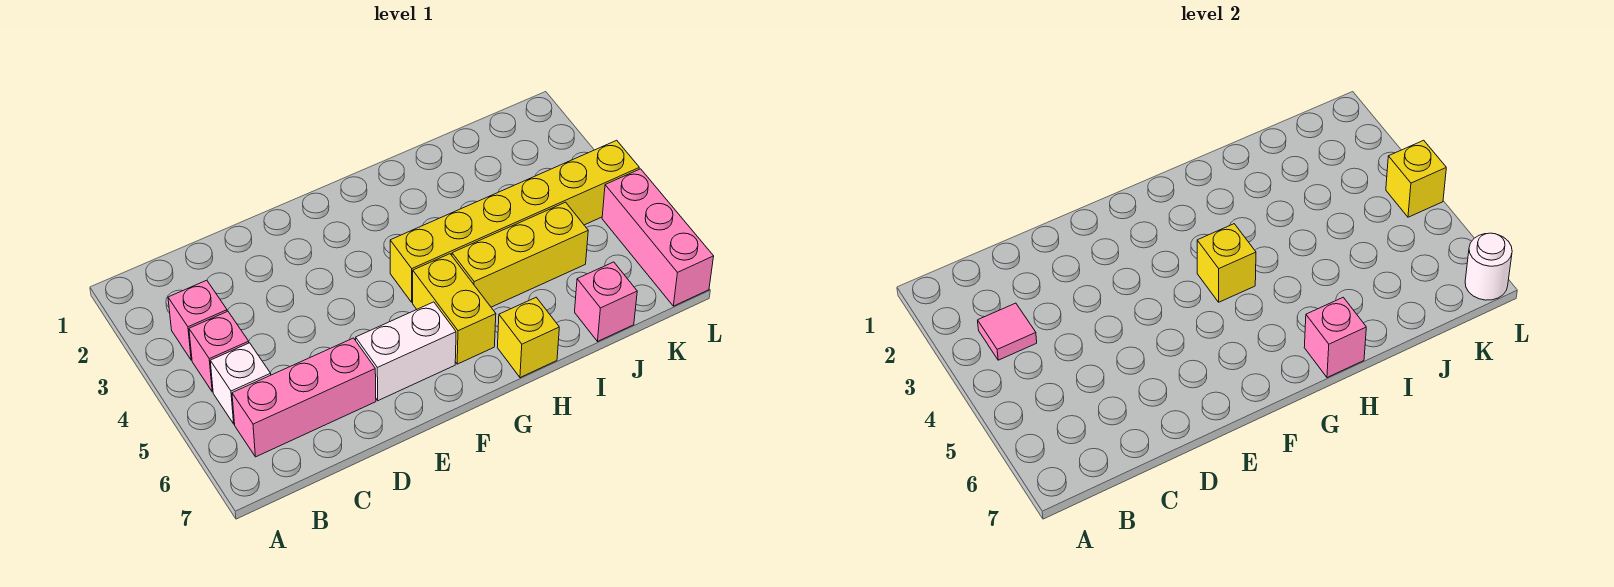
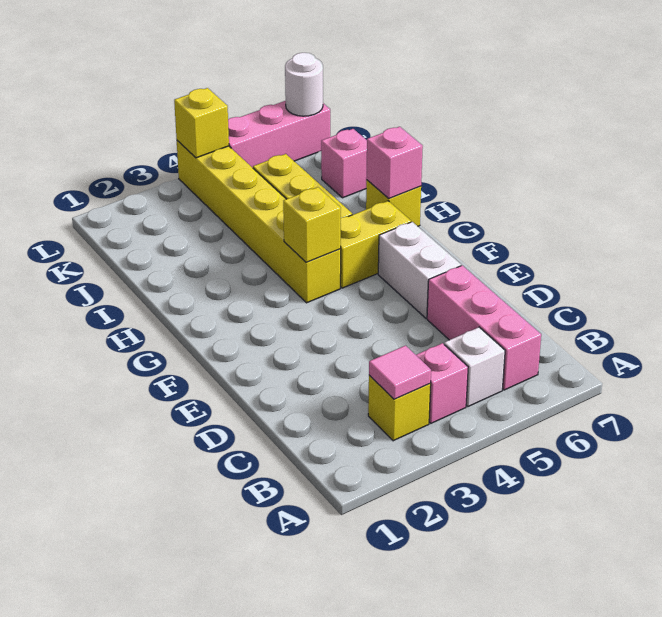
pink 1x1 brick [168,280,227,360] -> yellow 1x1 brick [368,375,431,441]

